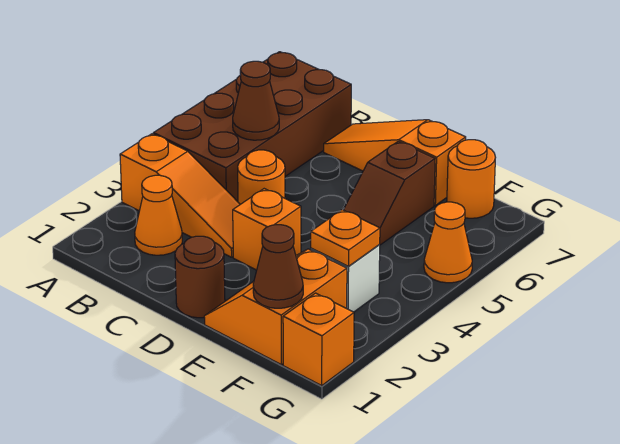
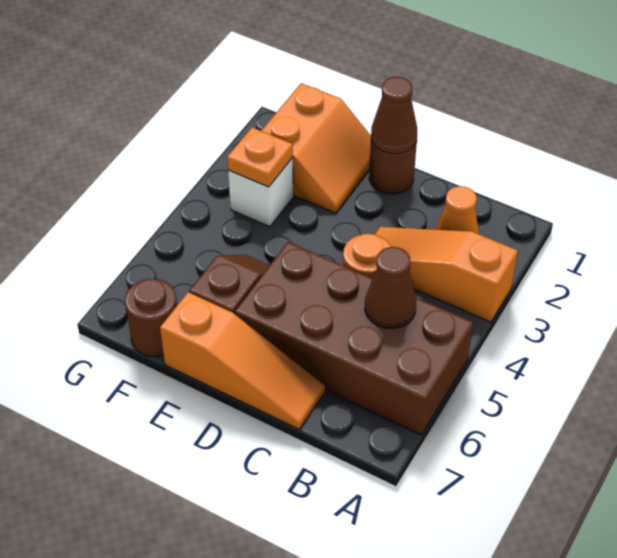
brown 2x4 brick [153,52,351,202] -> brown 2x4 brick turned to [235,242,473,435]
orange 1x1 brick [233,189,301,270] -> none
brown 1x1 cone [253,225,303,308] -> brown 1x1 cone moved to [371,77,417,154]
orange 1x1 round brick [447,140,496,218] -> brown 1x1 round brick [125,279,177,357]
orange 1x1 brick [283,293,354,385] -> none
orange 1x1 cone [424,202,472,283] -> none

